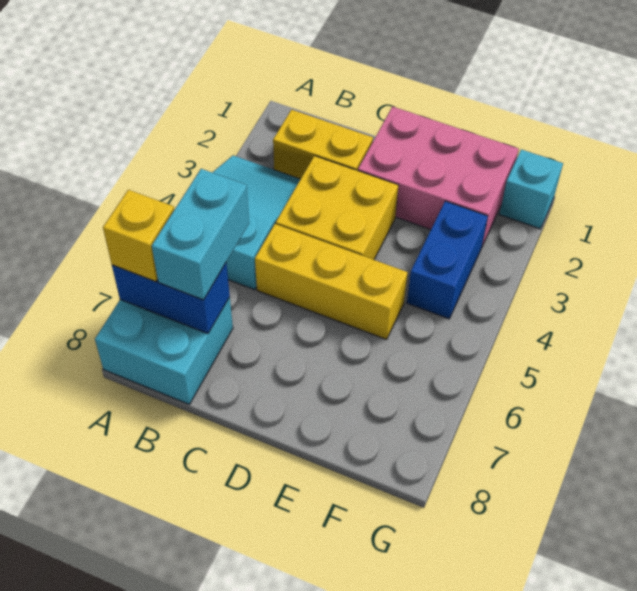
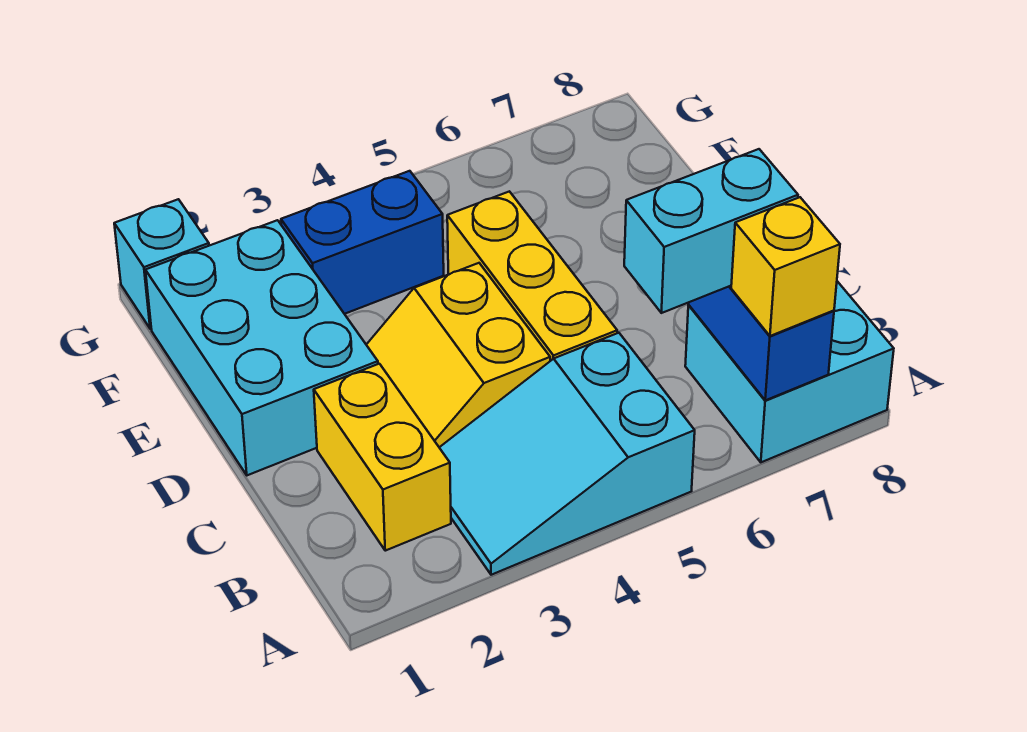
yellow 2x2 brick [276,156,398,260] -> yellow 2x2 slope [366,263,550,447]
pink 2x3 brick [358,107,519,246] -> cyan 2x3 brick [146,220,378,475]

